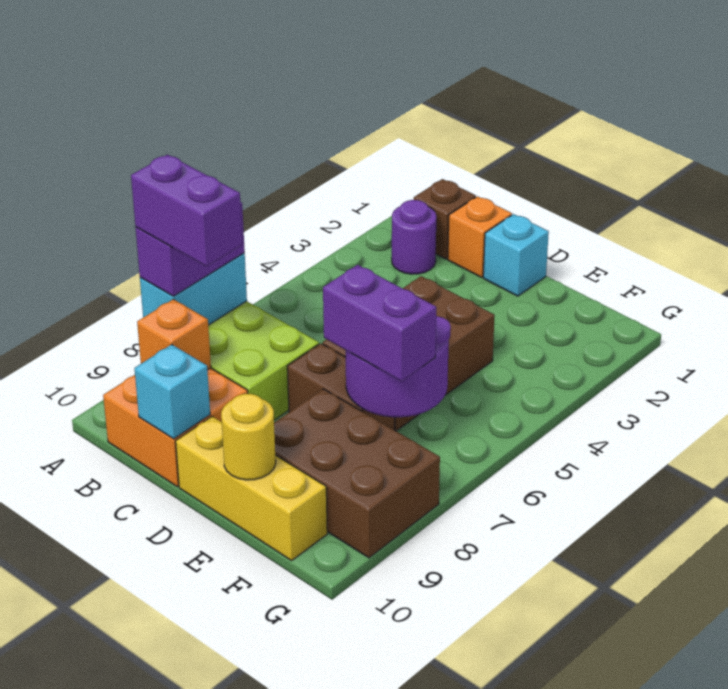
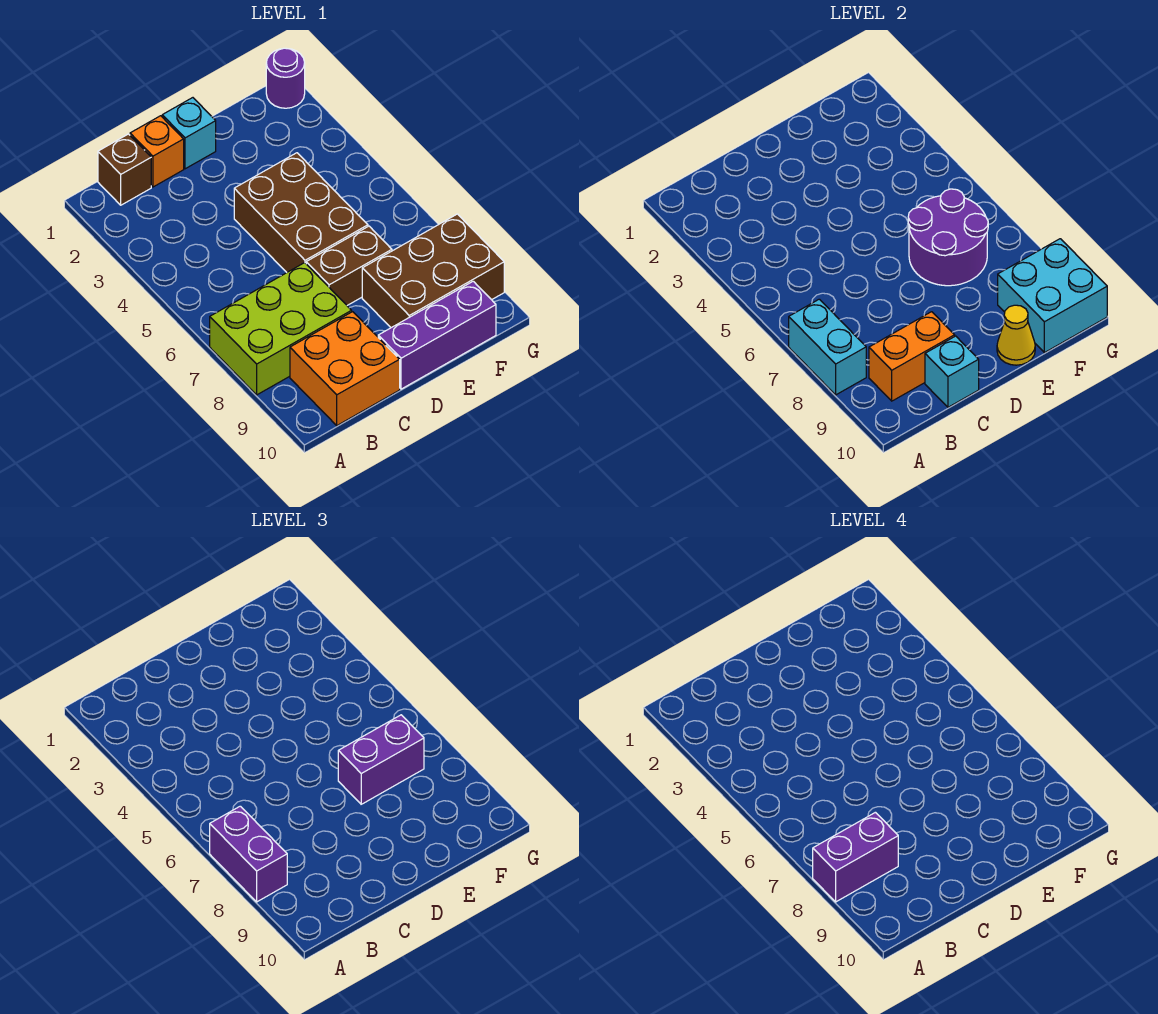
purple 1x1 round brick [392,200,436,274] -> purple 1x1 round brick moved to [266,48,305,108]
orange 1x1 brick [137,299,211,370] -> orange 1x2 brick [869,312,955,401]
yellow 1x3 brick [176,416,327,561] -> purple 1x3 brick [378,281,496,389]
yellow 1x1 round brick [221,394,276,480] -> yellow 1x1 cone [997,305,1035,365]
none -> cyan 2x2 brick [998,239,1107,353]

